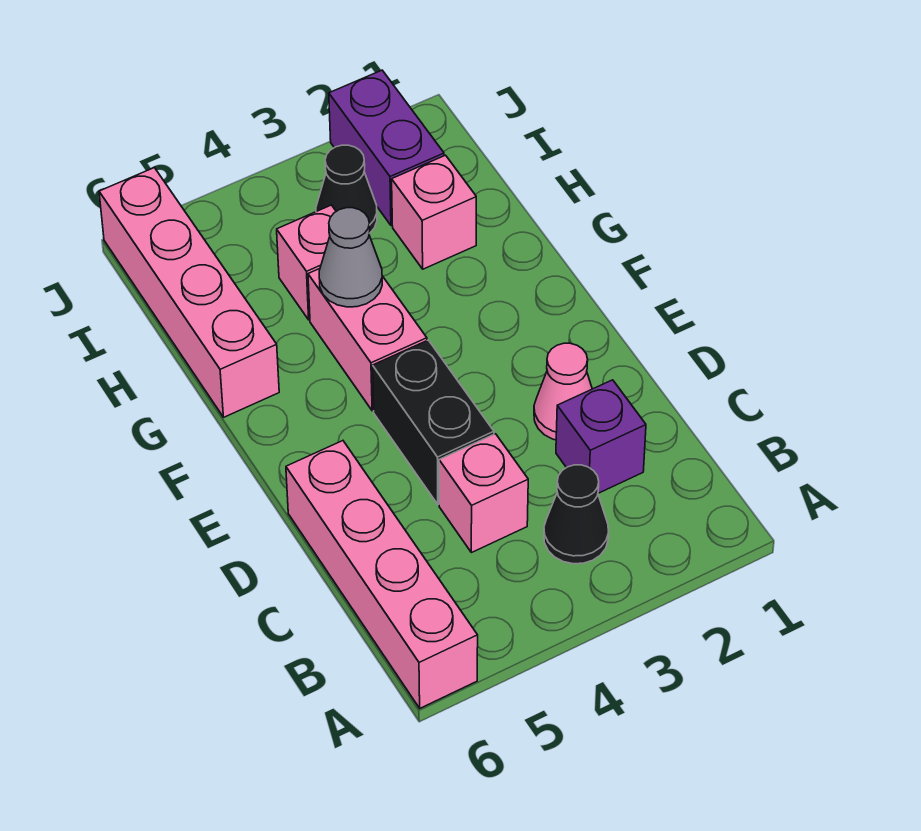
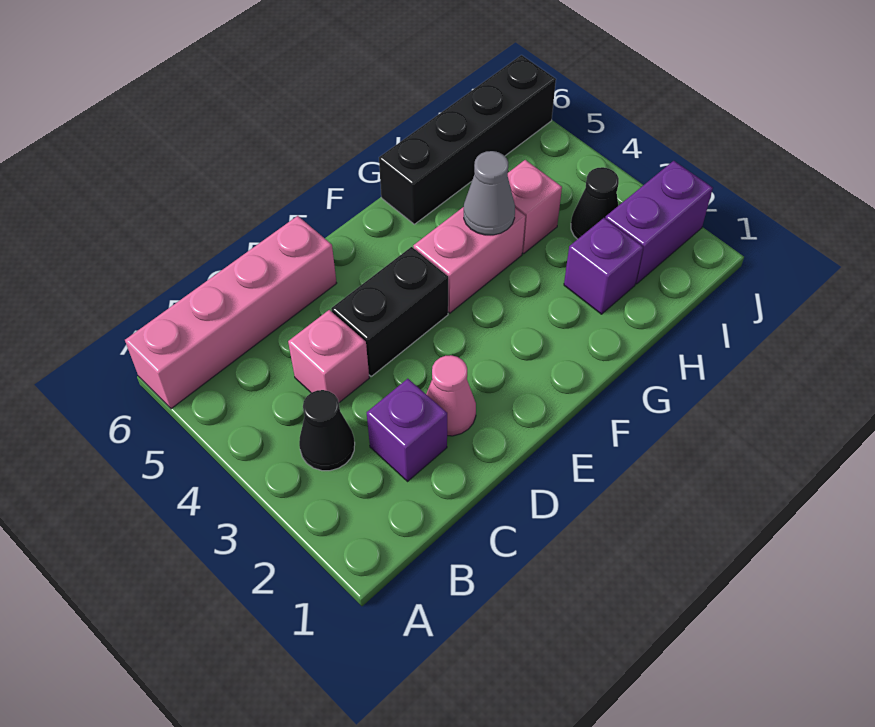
pink 1x4 brick [99,168,279,417] -> black 1x4 brick [379,55,556,224]
pink 1x1 brick [392,155,476,269] -> purple 1x1 brick [564,218,643,314]

